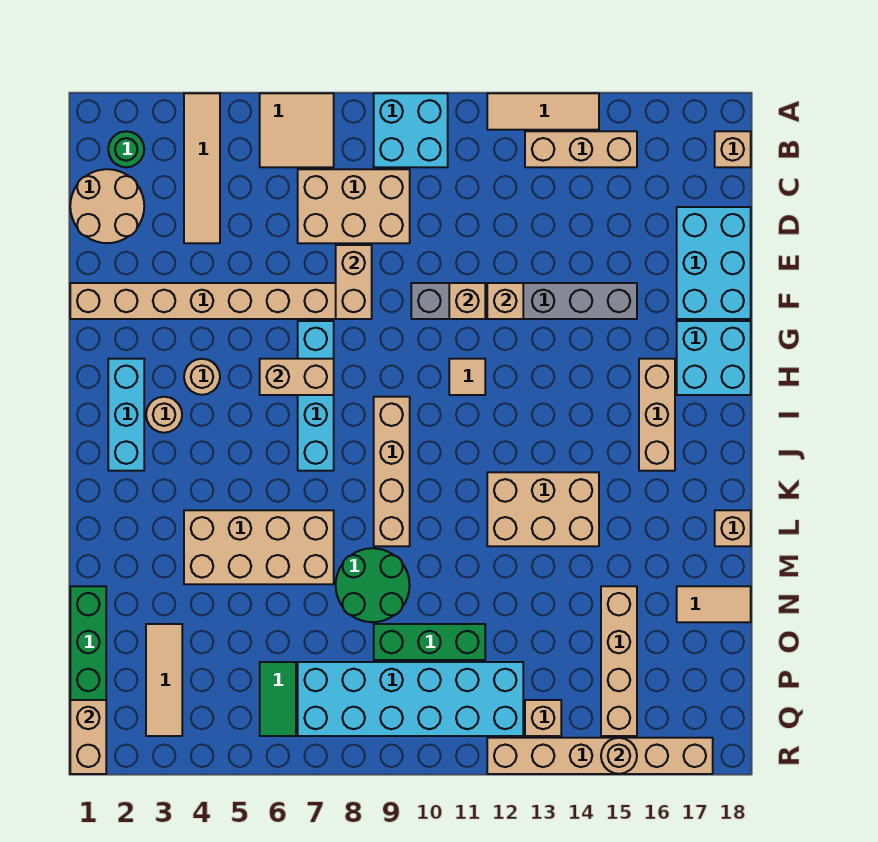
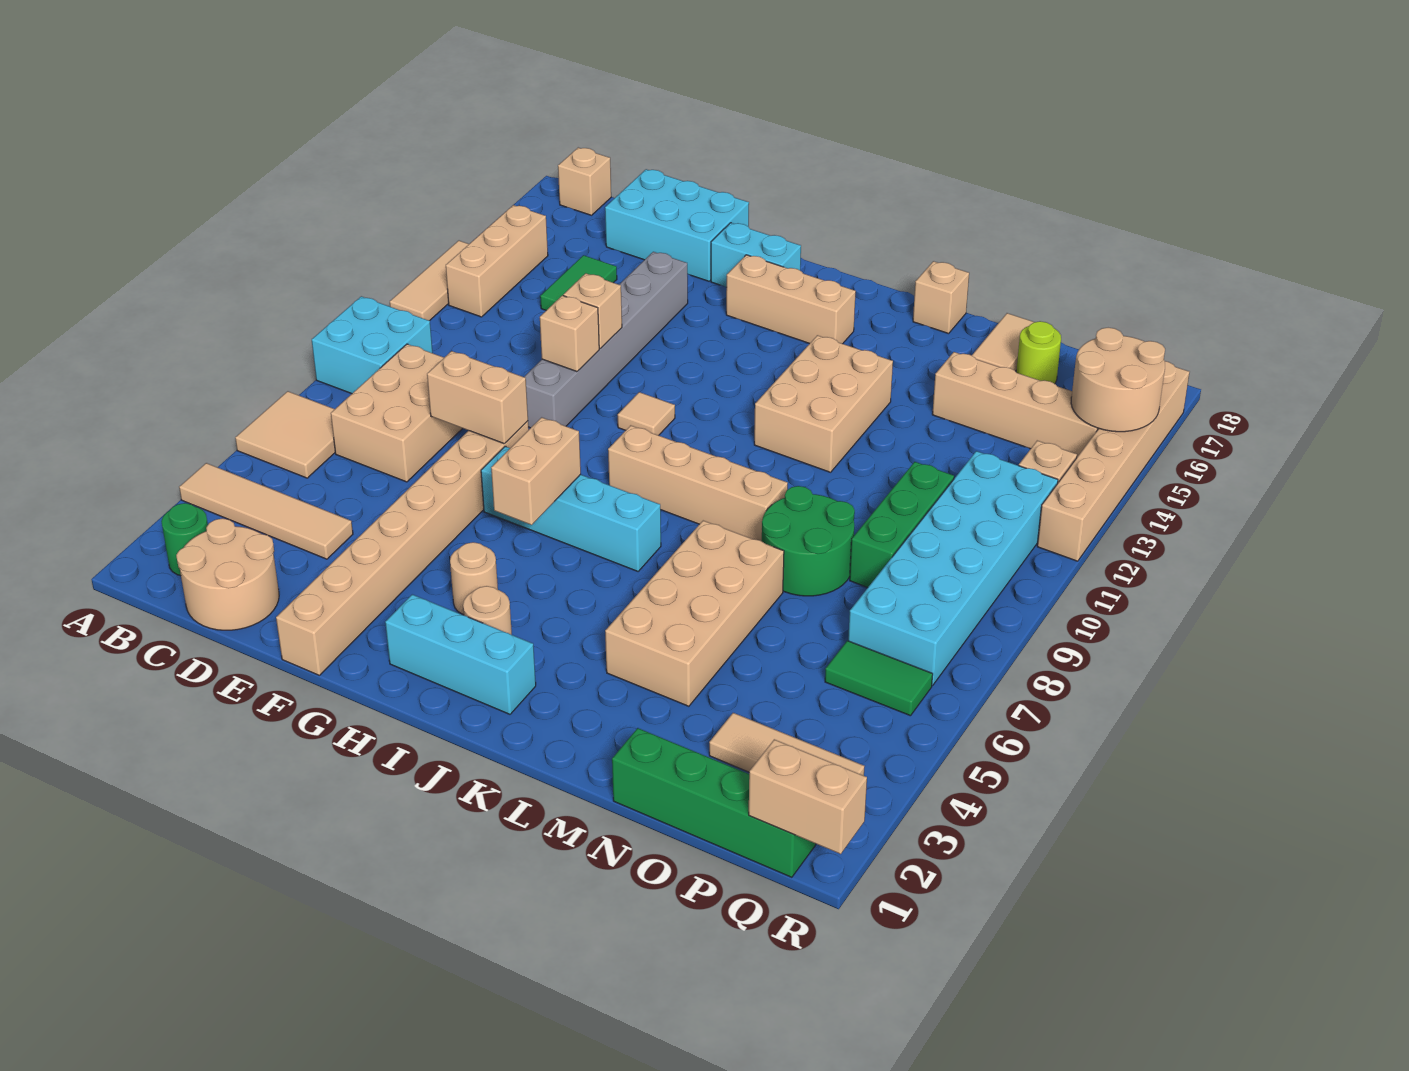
none -> green 1x2 tile [540,255,617,310]
cyan 2x2 brick [677,321,751,395] -> cyan 1x2 brick [711,223,801,287]
none -> lime 1x1 round brick [1016,321,1061,384]
tan 1x1 round brick [601,738,637,774] -> tan 2x2 round brick [1071,328,1165,432]

